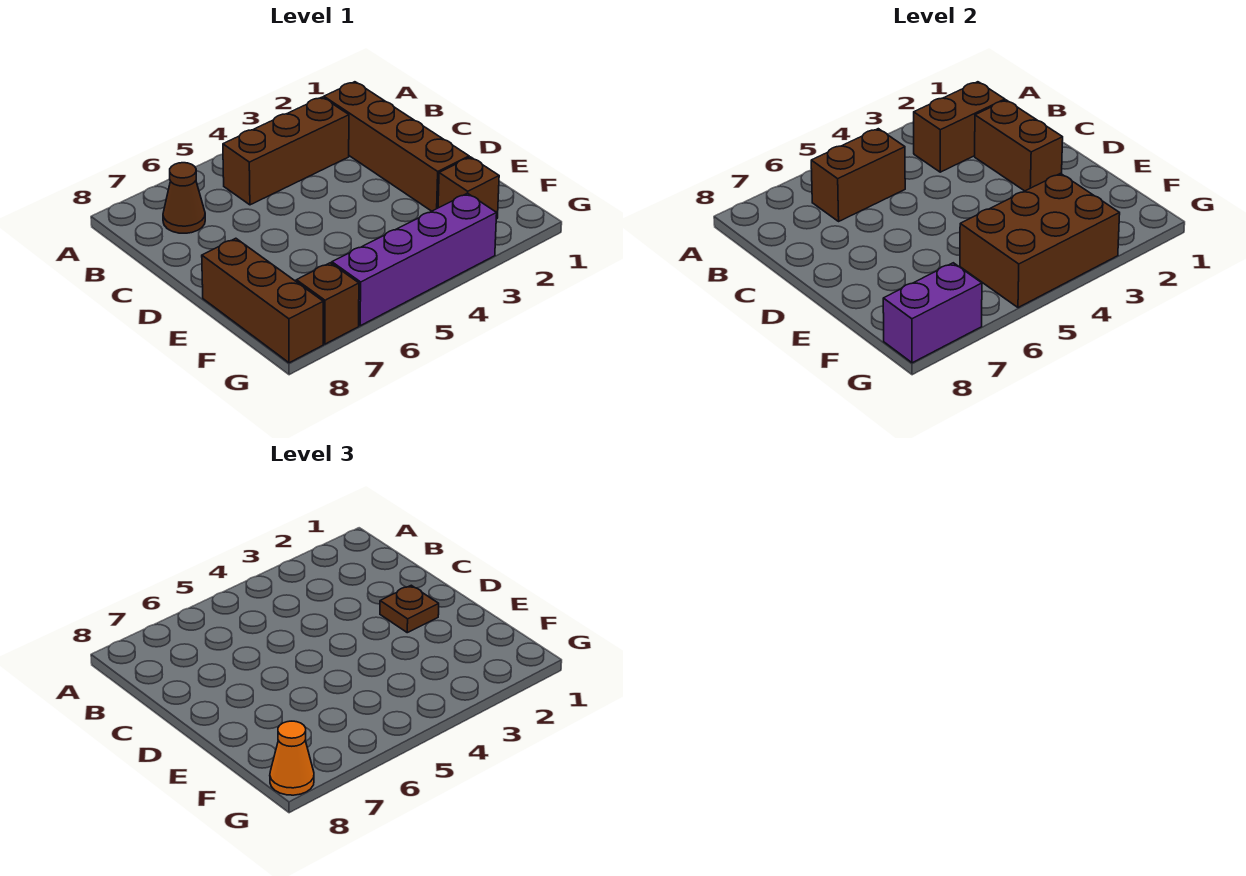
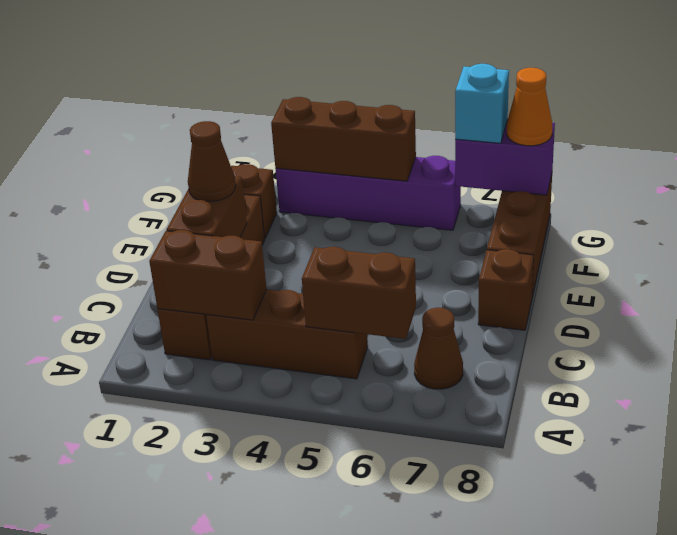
brown 1x1 plate [380,585,439,633] -> brown 1x1 cone [188,121,236,201]
brown 2x3 brick [960,174,1120,308] -> brown 1x3 brick [271,97,416,181]
brown 1x1 brick [296,263,359,344] -> brown 1x1 brick moved to [478,249,534,330]
none -> cyan 1x1 brick [455,64,509,143]

